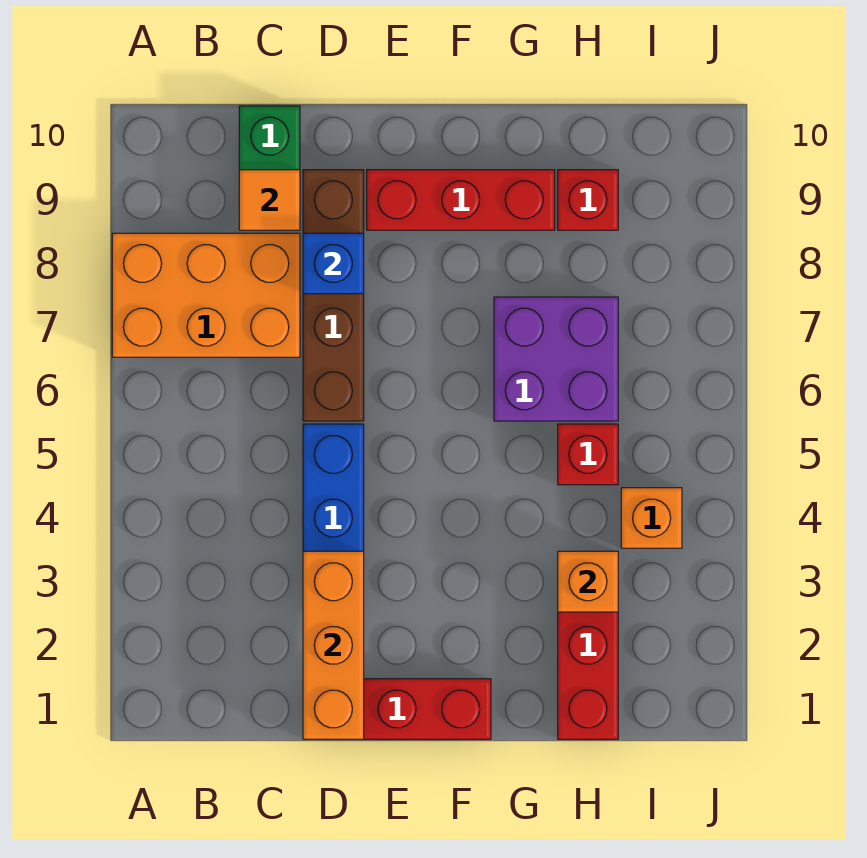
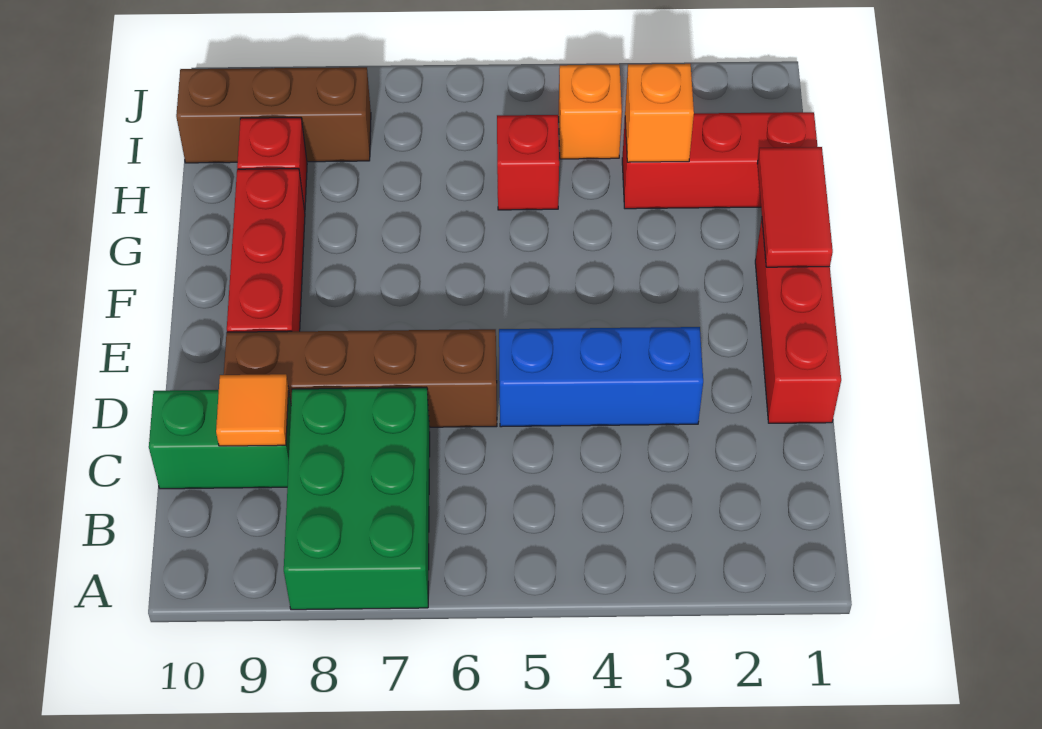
orange 2x3 brick [112,233,300,357] -> green 2x3 brick [284,388,430,610]
orange 1x3 brick [303,551,364,739] -> none
blue 1x1 brick [303,233,364,294] -> none
none -> red 1x2 tile [757,147,833,267]
purple 2x2 brick [494,297,618,421] -> none
none -> brown 1x3 brick [176,67,371,163]

